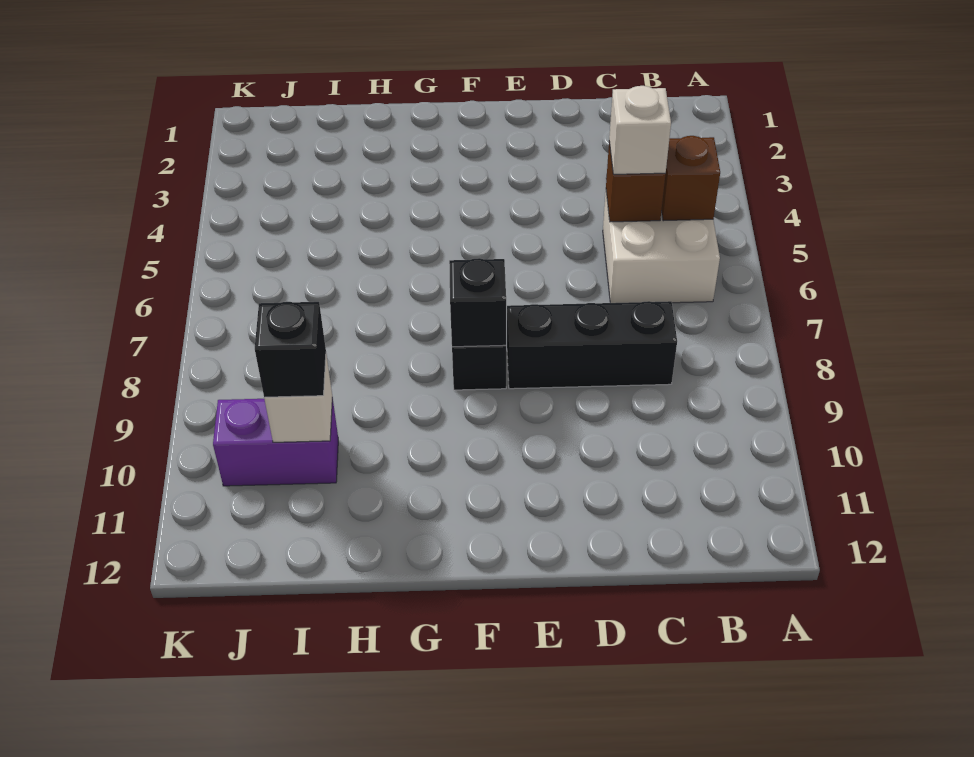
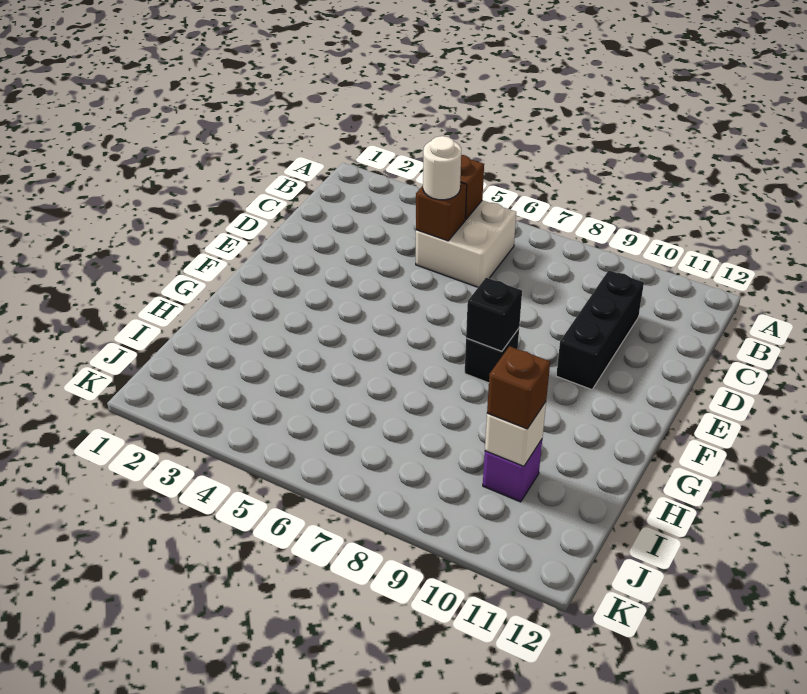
white 1x1 brick [609,86,671,174] -> white 1x1 round brick [423,136,461,200]
black 1x3 brick [507,301,677,389] -> black 1x3 brick moved to [556,270,644,390]
purple 1x2 brick [213,398,338,486] -> purple 1x1 brick [483,440,542,502]
black 1x1 brick [255,302,326,397] -> brown 1x1 brick [487,346,550,429]

